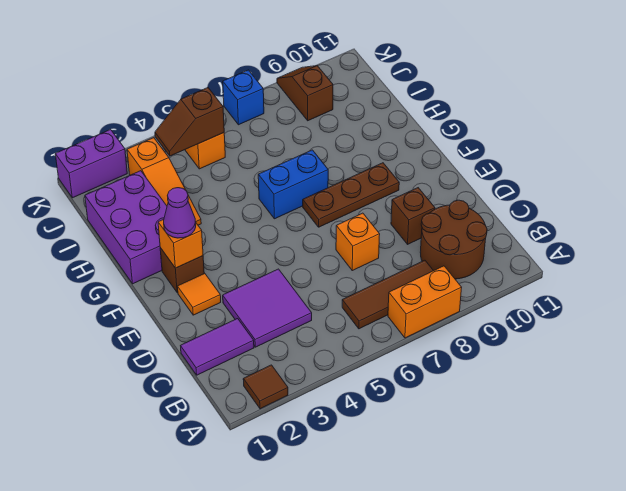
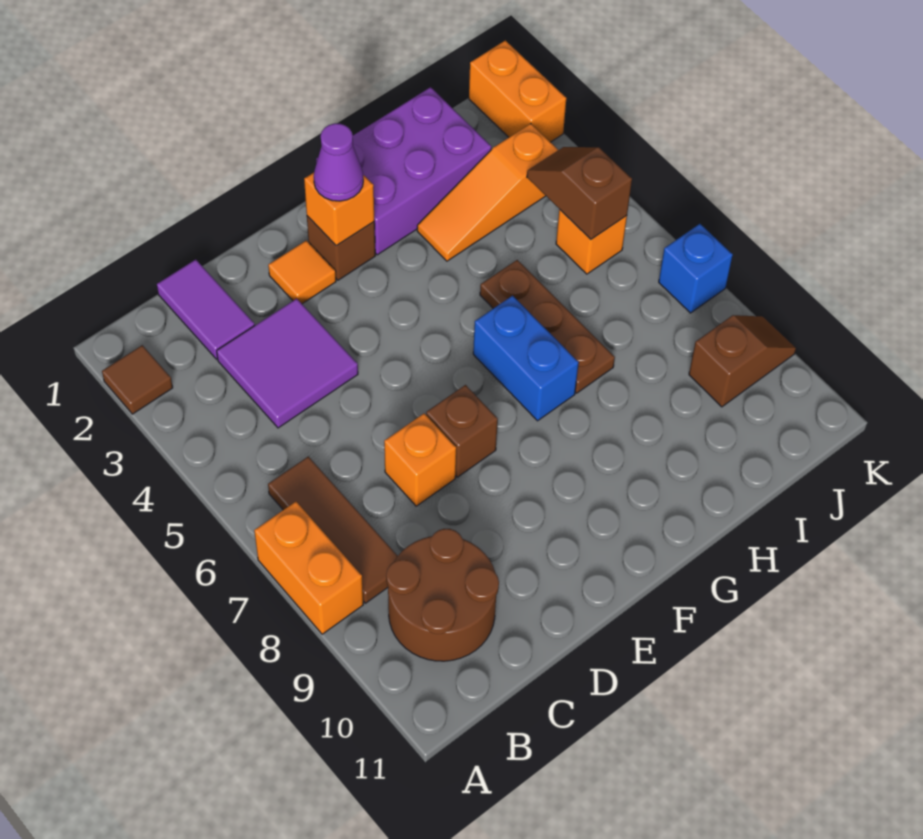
brown 1x1 brick [391,188,435,244] -> brown 1x1 brick moved to [426,385,498,477]
brown 1x3 plate [303,163,399,227] -> brown 1x3 plate moved to [480,260,615,393]
purple 1x2 brick [55,130,127,198] -> orange 1x2 brick [469,40,566,142]

